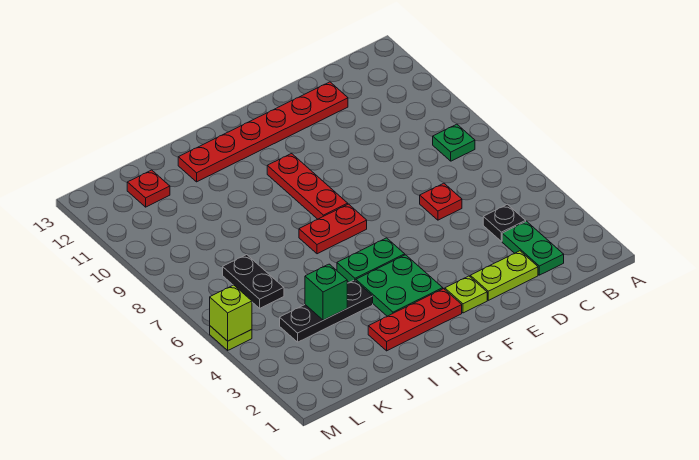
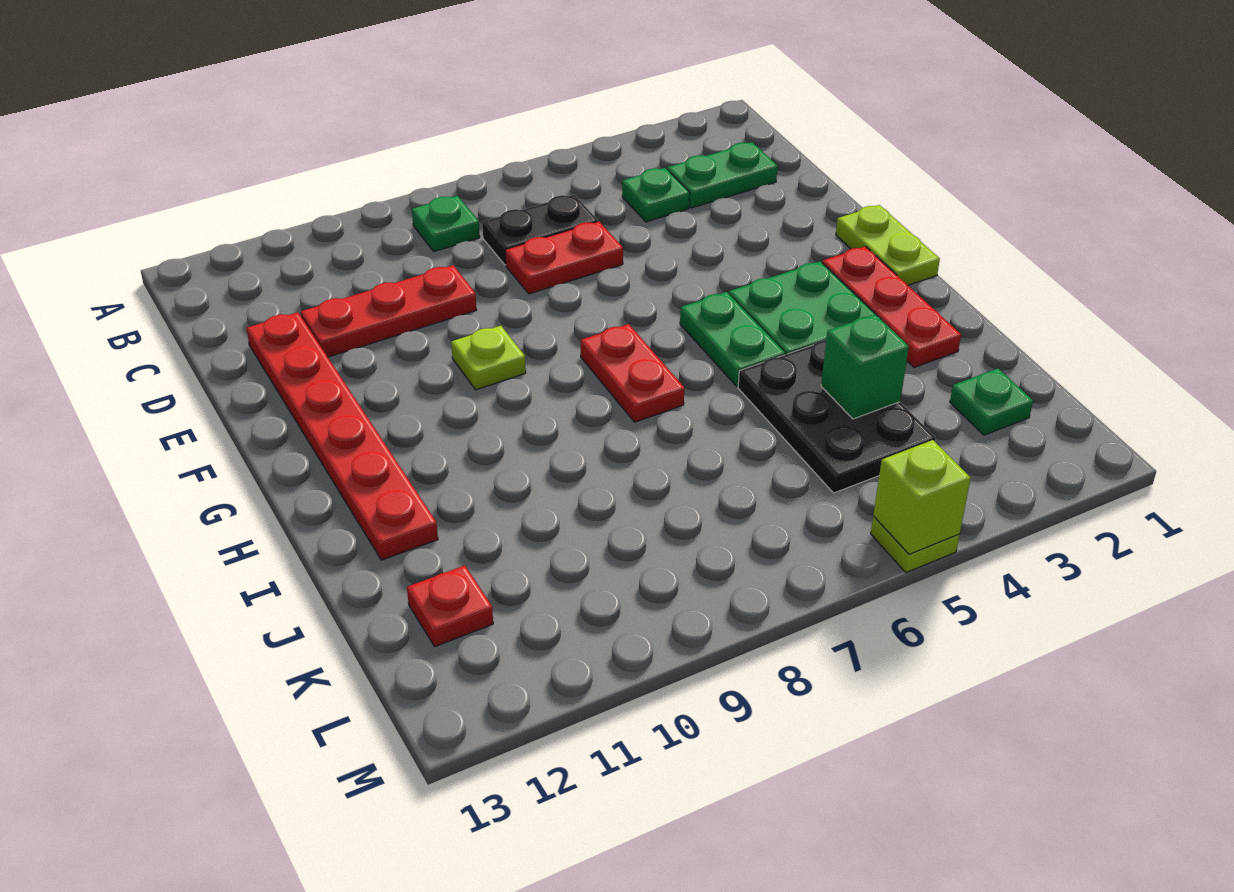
black 1x1 plate [483,204,526,241] -> green 1x1 plate [622,168,690,222]
lime 1x2 plate [470,251,538,300] -> lime 1x2 plate moved to [836,205,940,285]
red 1x1 plate [420,183,462,220] -> red 1x2 plate [505,221,623,294]
lime 1x1 plate [445,276,487,313] -> lime 1x1 plate moved to [451,326,526,390]
red 1x3 plate [267,154,348,219] -> red 1x3 plate moved to [301,265,476,357]
black 1x3 plate [280,280,373,342] -> black 2x3 plate [738,340,935,493]
none -> green 1x1 plate [950,369,1033,435]
black 1x2 plate [223,255,284,308] -> black 1x2 plate moved to [482,195,598,265]

